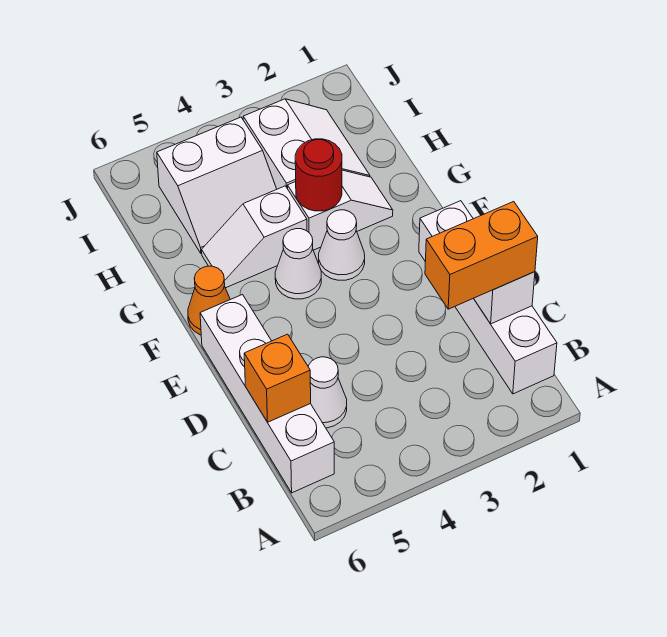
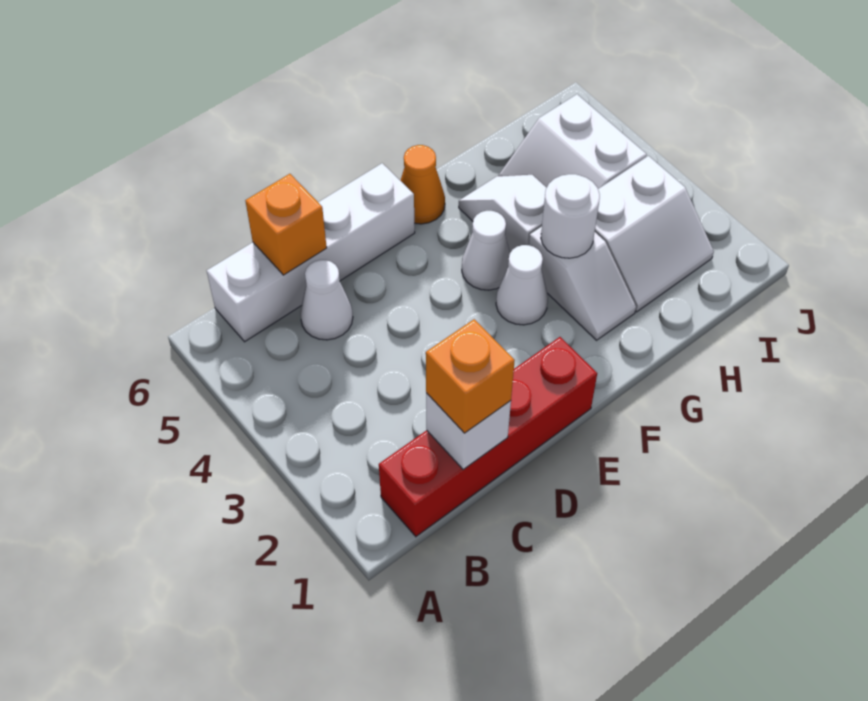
white 1x4 brick [419,201,557,394] -> red 1x4 brick [379,337,597,536]
orange 1x2 brick [425,202,538,309] -> orange 1x1 brick [426,319,515,433]
red 1x1 round brick [295,139,342,211] -> white 1x1 round brick [541,174,600,258]

